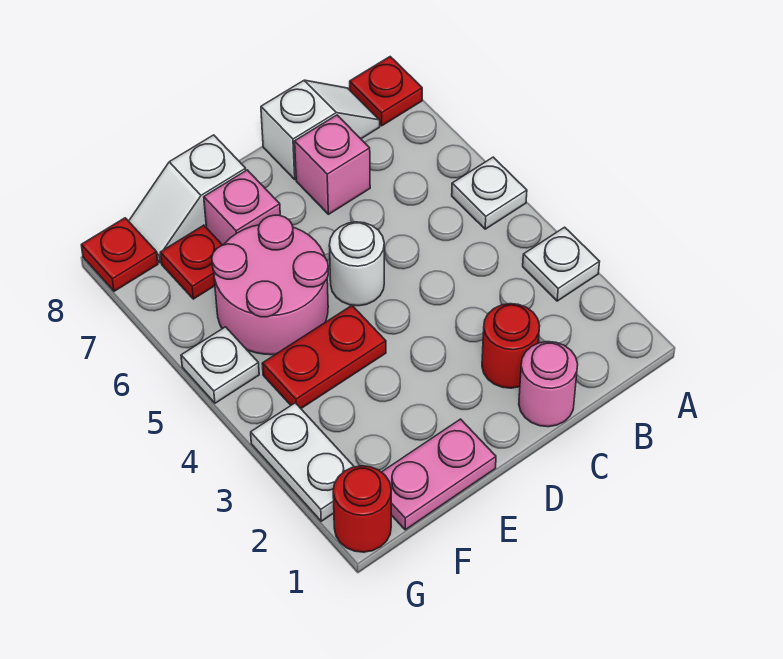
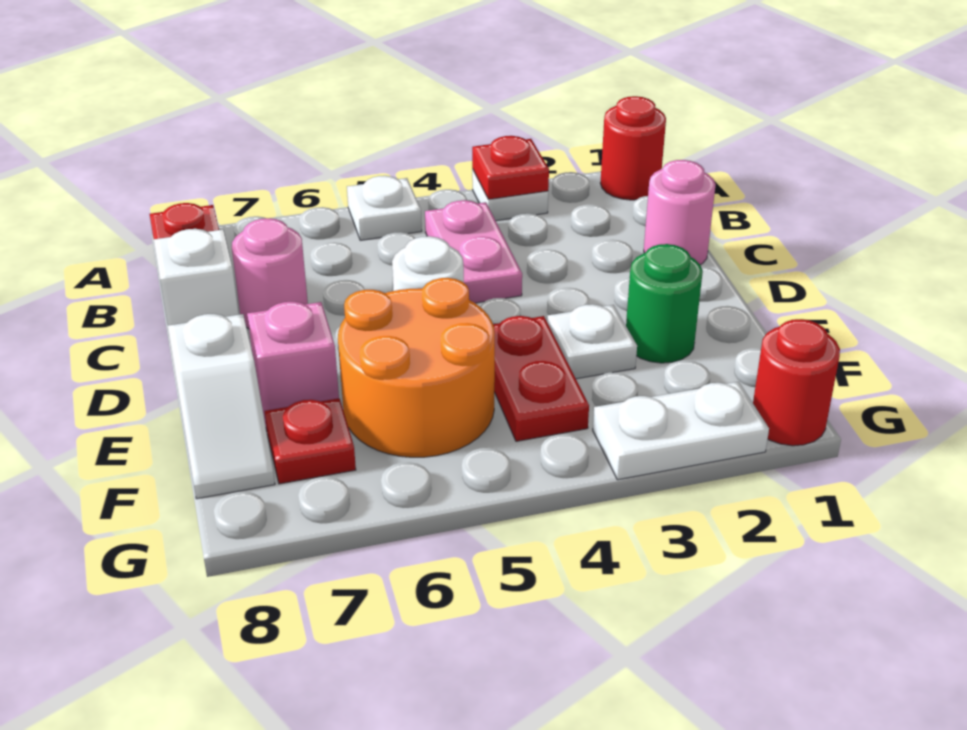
red 1x1 round brick [482,304,540,388] -> red 1x1 round brick moved to [600,96,666,200]
pink 1x1 brick [295,115,370,214] -> pink 1x1 round brick [232,218,308,329]
pink 1x2 plate [382,419,496,530] -> pink 1x2 plate moved to [425,200,522,303]
none -> green 1x1 round brick [626,244,703,363]
pink 2x2 round brick [212,215,328,355] -> orange 2x2 round brick [338,278,495,457]
white 1x1 plate [181,327,259,403] -> white 1x1 plate moved to [547,304,637,379]
red 1x1 plate [81,218,158,291] -> red 1x1 plate moved to [472,136,549,199]

